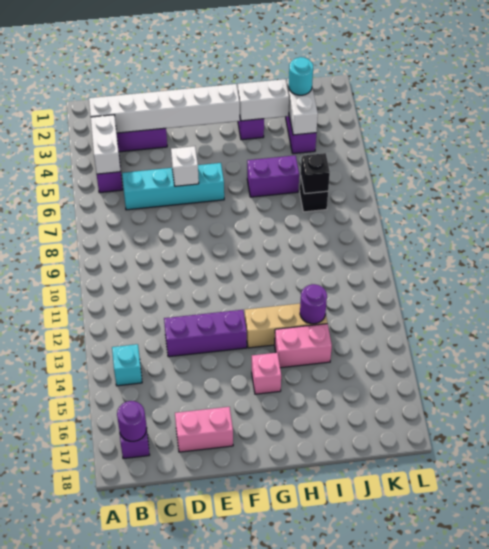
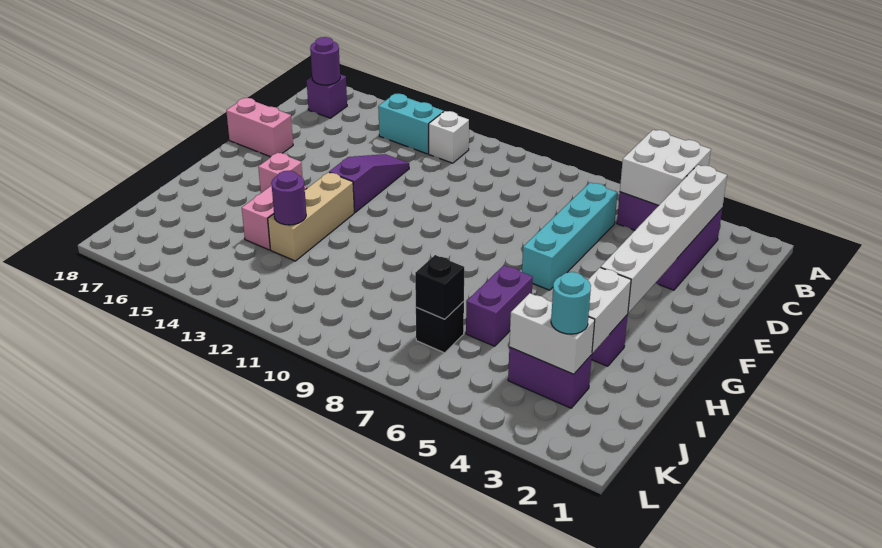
white 1x2 brick [91,115,121,174] -> white 2x2 brick [620,130,711,206]
cyan 1x1 brick [112,344,142,386] -> cyan 1x2 brick [378,94,444,154]
purple 1x3 brick [164,310,247,357] -> purple 1x3 slope [329,154,409,212]
pink 1x2 brick [175,407,233,452] -> pink 1x2 brick turned to [226,98,293,157]
white 1x1 brick [171,146,199,186] -> white 1x1 brick moved to [429,111,469,163]

